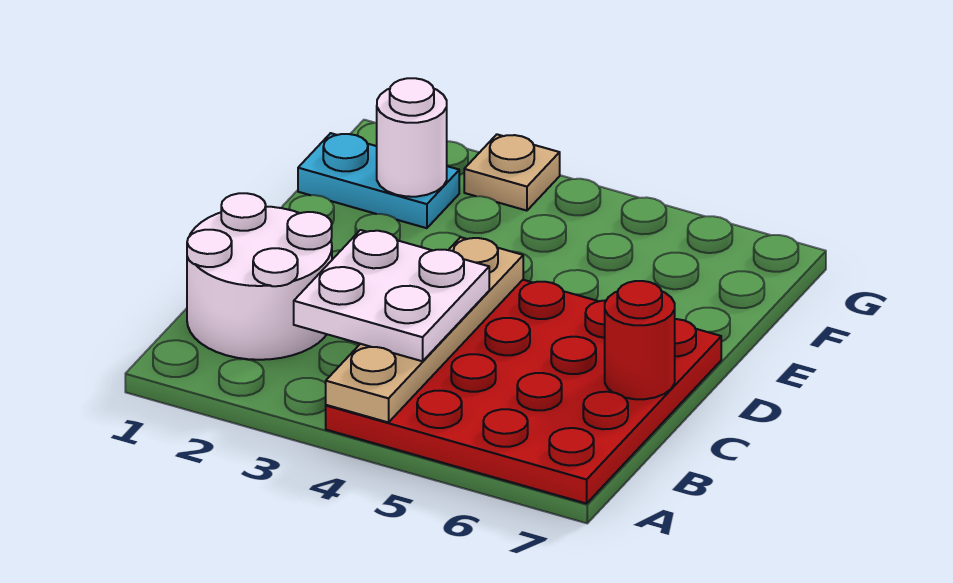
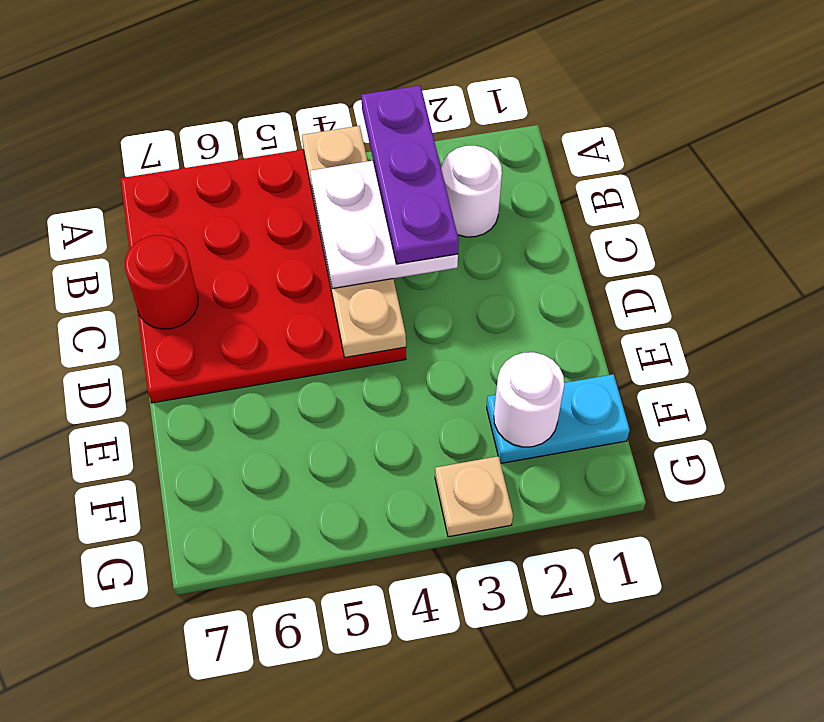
none -> purple 1x3 plate [361,85,459,264]
white 2x2 round brick [187,193,332,360] -> white 1x1 round brick [441,146,502,237]

